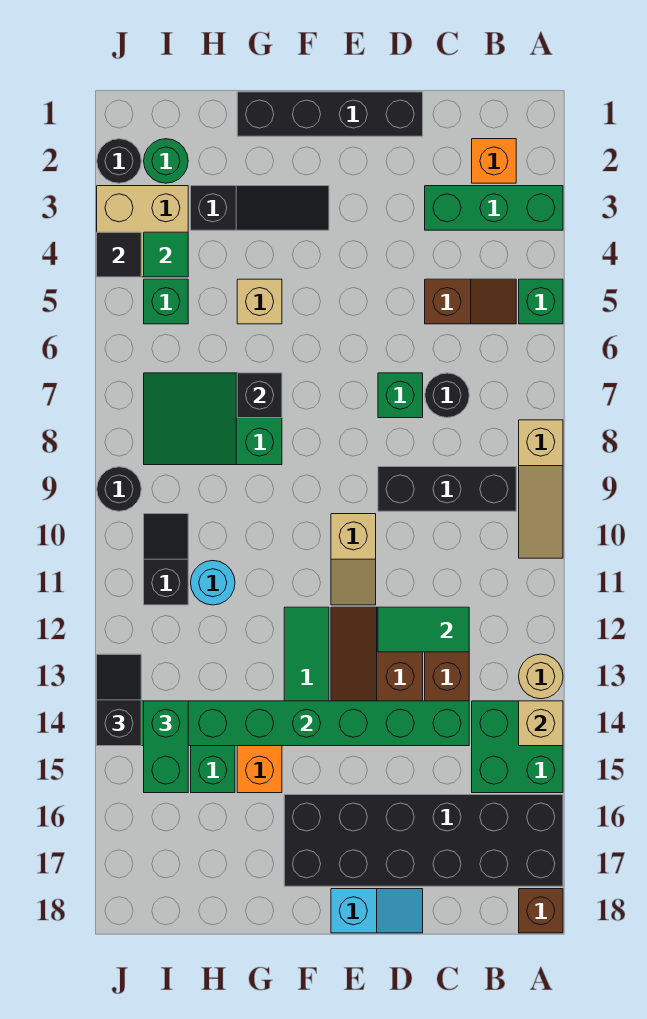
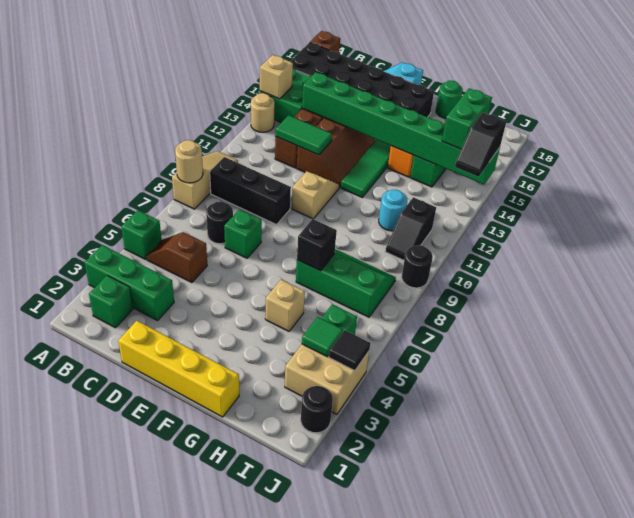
none -> tan 1x1 round brick [175,140,203,183]
orange 1x1 brick [472,139,516,183] -> green 1x1 brick [89,276,133,328]
black 1x4 brick [237,92,423,136] -> yellow 1x4 brick [118,321,239,417]
black 1x3 slope [191,186,329,230] -> none
green 2x3 slope [144,373,282,465] -> green 2x3 slope turned to [296,249,396,317]
green 1x1 round brick [144,139,188,183] -> green 1x1 round brick moved to [436,80,463,119]

